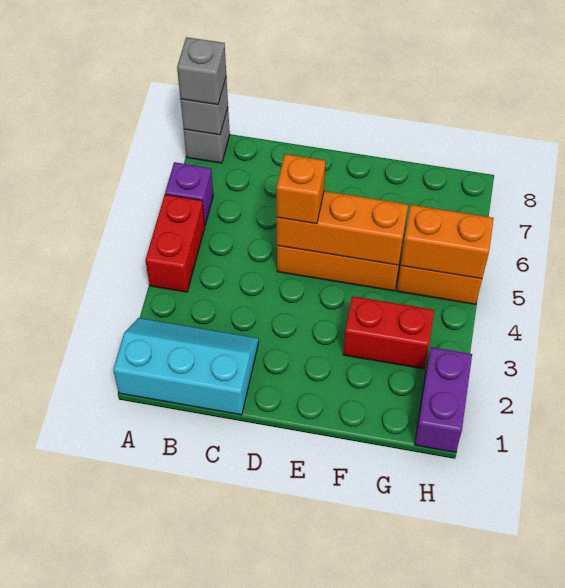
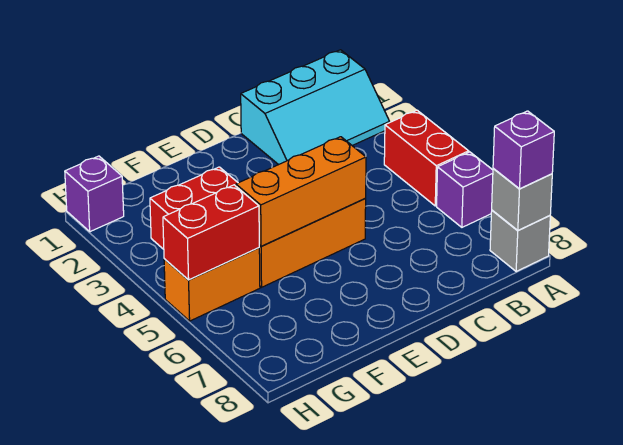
grey 1x1 brick [177,37,226,105] -> purple 1x1 brick [493,111,554,189]
orange 1x1 brick [276,154,325,224] -> none
orange 1x2 brick [401,205,494,279] -> red 1x2 brick [163,185,259,280]
purple 1x2 brick [415,347,472,452] -> purple 1x1 brick [65,156,124,232]

